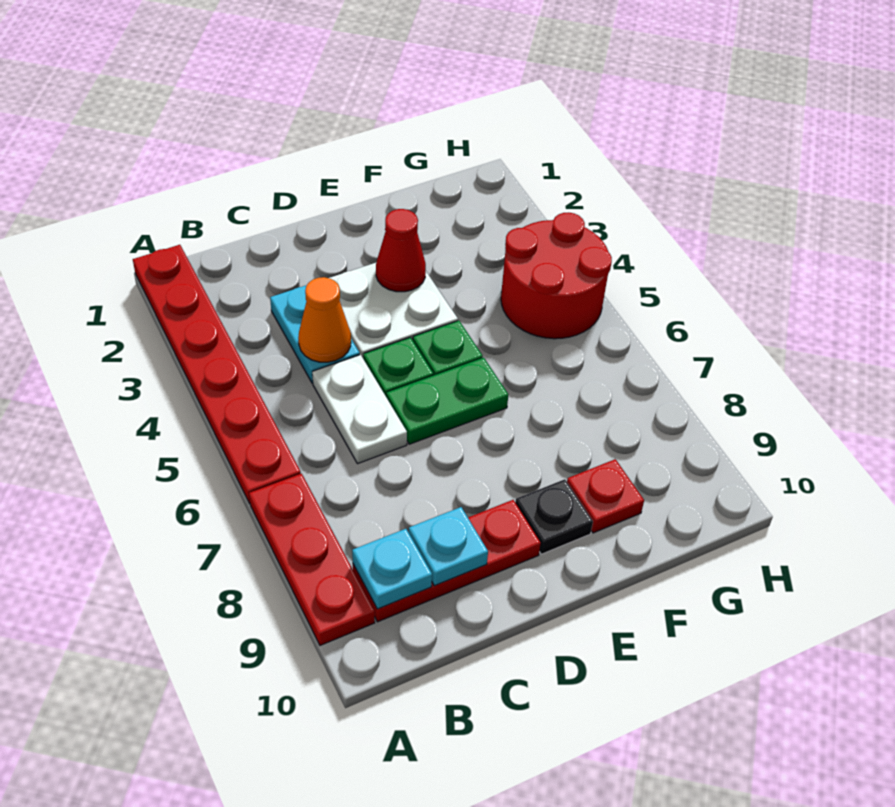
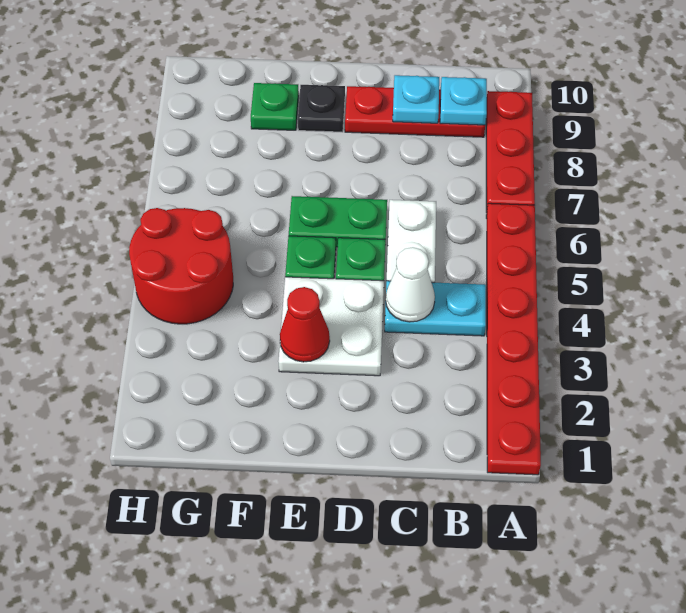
cyan 1x2 plate [270,285,360,383] -> cyan 1x2 plate turned to [385,281,486,336]
orange 1x1 cone [298,277,351,362] -> white 1x1 cone [386,247,435,322]
red 1x1 plate [567,459,644,533] -> green 1x1 plate [251,83,299,130]

